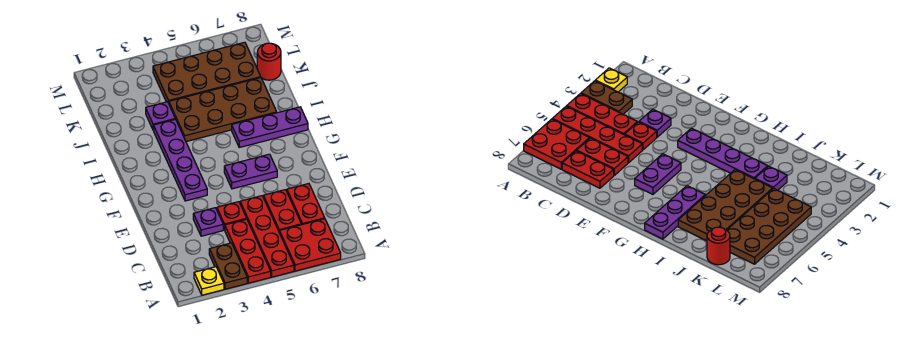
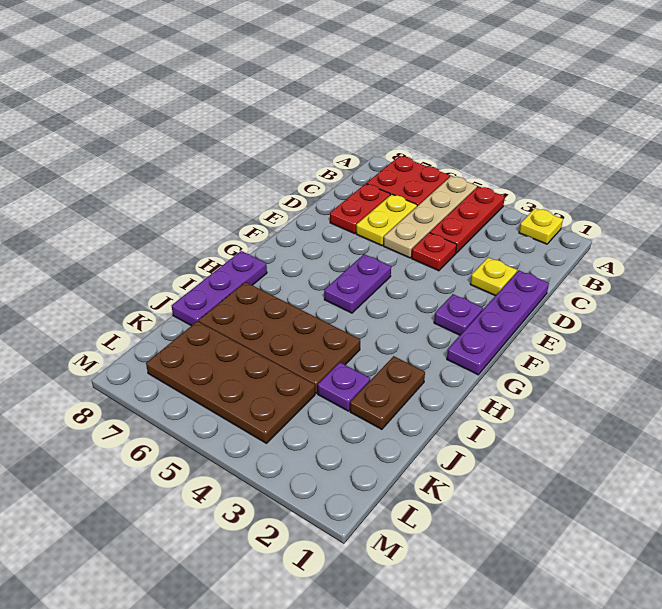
brown 1x2 plate [209,243,247,289] -> brown 1x2 plate moved to [350,356,425,429]
red 1x4 plate [240,196,294,277] -> tan 1x4 plate [383,176,477,258]
red 1x2 plate [264,190,301,233] -> yellow 1x2 plate [356,194,417,246]
none -> yellow 1x1 plate [470,258,517,296]
purple 1x1 plate [193,208,223,236] -> purple 1x1 plate moved to [434,294,483,335]
purple 1x4 plate [154,119,207,201] -> purple 1x4 plate moved to [447,271,549,375]
purple 1x2 plate [224,154,277,189] -> purple 1x2 plate turned to [324,254,391,313]
purple 1x3 plate [232,107,308,147] -> purple 1x3 plate turned to [172,251,267,326]
red 1x1 round brick [257,43,281,80] -> none

